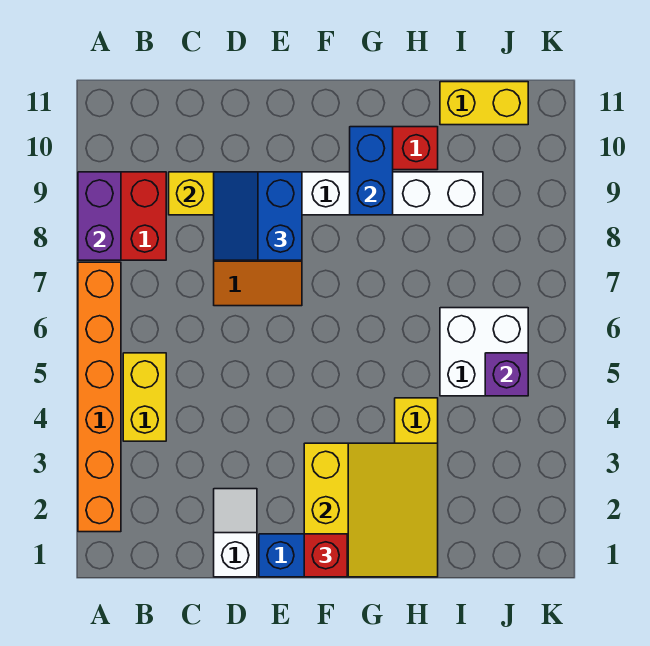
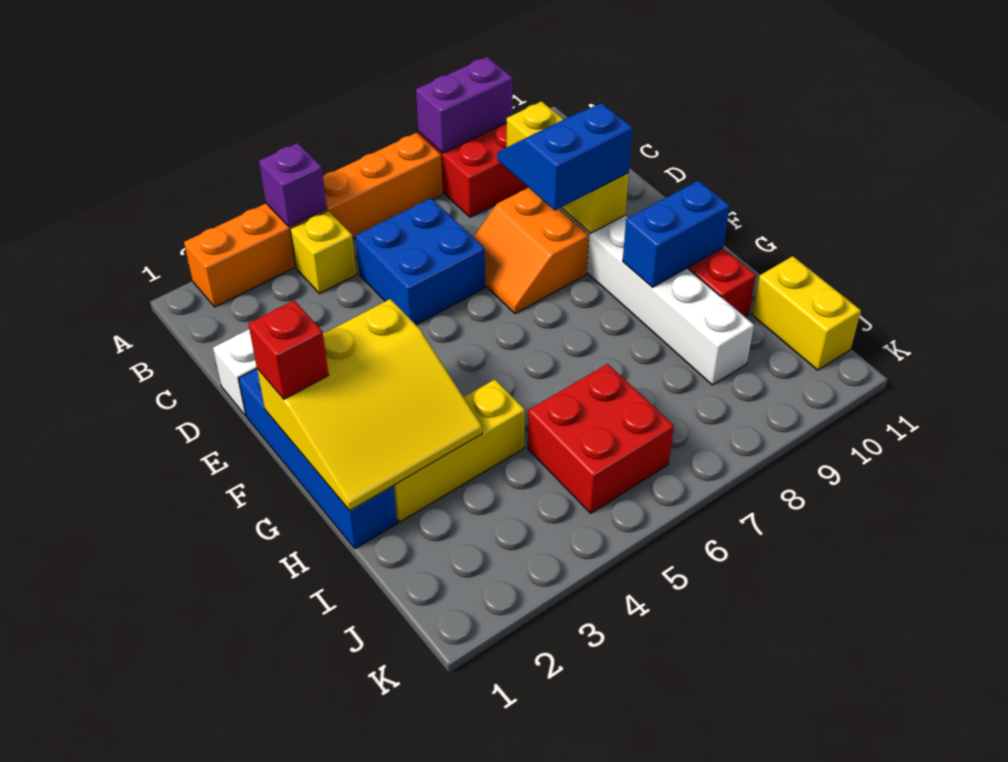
yellow 1x2 brick [123,353,166,441] -> yellow 1x1 brick [290,211,357,294]
none -> blue 2x2 brick [356,198,485,325]
white 2x2 brick [440,308,528,396] -> red 2x2 brick [528,364,674,513]
purple 1x1 brick [485,353,528,396] -> purple 1x1 brick moved to [259,143,327,227]

